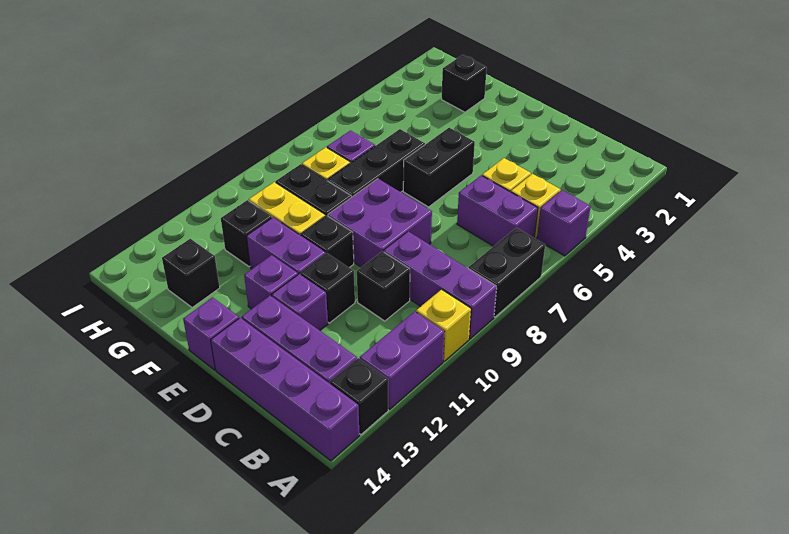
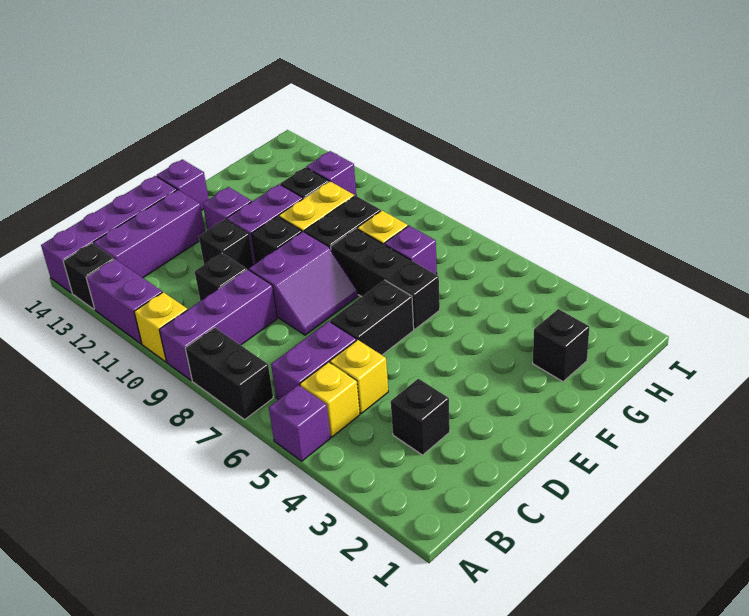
purple 2x2 brick [328,179,432,267] -> purple 2x2 slope [249,232,358,335]
purple 1x1 brick [272,274,328,330] -> purple 1x1 brick moved to [306,151,356,196]
black 1x2 brick [403,128,475,207] -> black 1x2 brick turned to [330,280,414,355]
black 1x1 brick [162,239,220,308] -> black 1x1 brick moved to [391,379,450,455]

